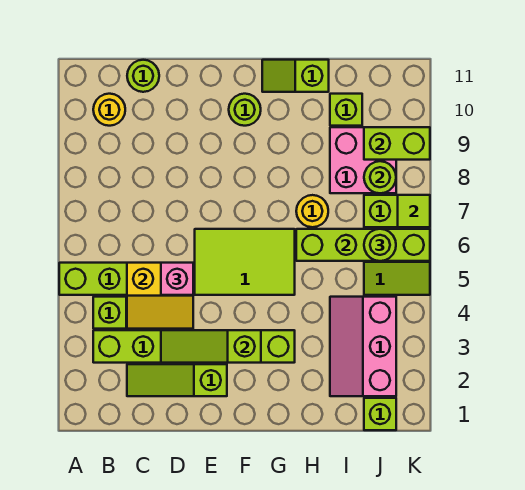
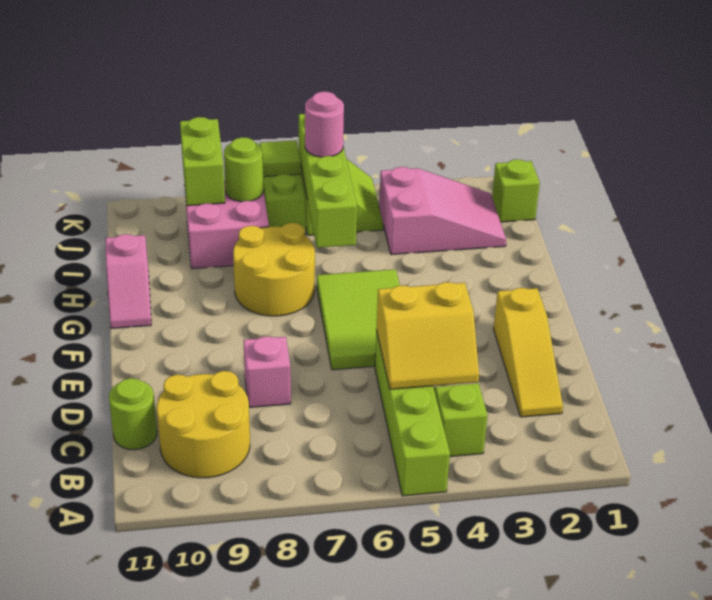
lime 1x6 brick [93,330,295,363] -> none
yellow 1x1 round brick [93,94,125,126] -> yellow 2x2 round brick [157,371,250,478]
lime 1x3 slope [127,364,227,396] -> yellow 1x3 slope [493,288,563,417]
yellow 2x2 slope [127,263,193,329] -> yellow 2x2 slope turned to [376,282,479,389]
lime 1x3 slope [161,330,261,363] -> none
pink 1x1 brick [161,263,193,295] -> pink 1x1 brick moved to [244,336,291,407]
lime 1x1 round brick [229,94,261,126] -> none
lime 1x2 slope [262,60,329,92] -> pink 1x2 slope [105,234,151,328]
yellow 1x1 round brick [296,195,328,227] -> yellow 2x2 round brick [233,223,315,316]
pink 2x3 slope [330,297,396,396] -> pink 2x3 slope turned to [379,167,506,255]
lime 1x1 brick [330,94,362,126] -> none
lime 1x1 round brick [364,229,396,261] -> pink 1x1 round brick [305,92,344,157]

